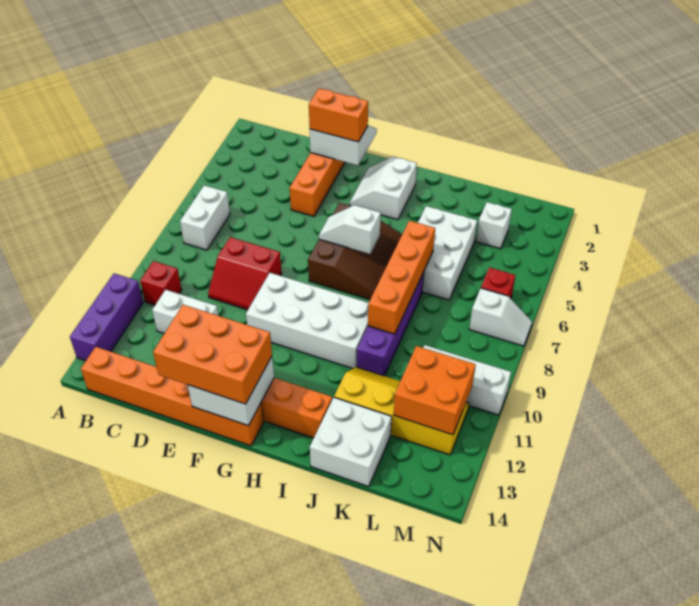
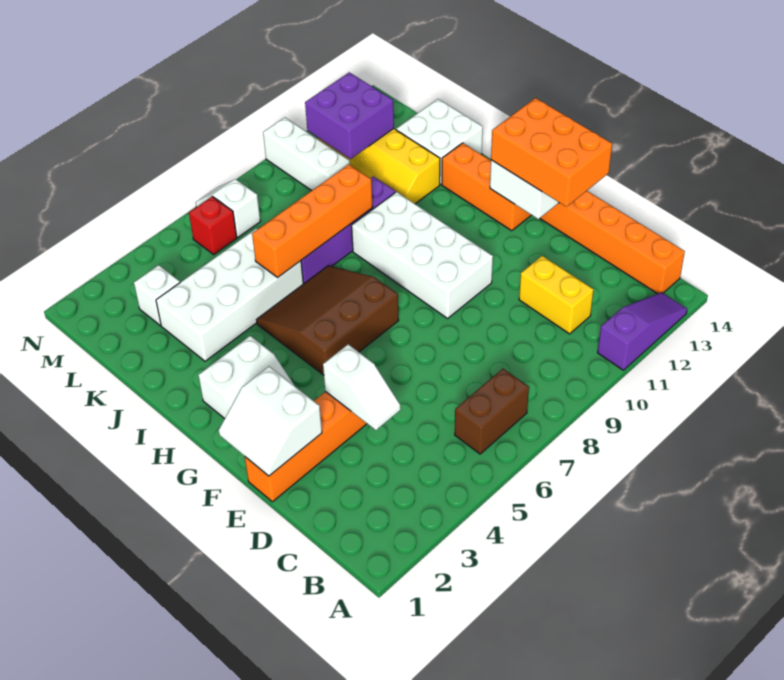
purple 1x3 brick [70,273,143,361] -> purple 1x3 slope [598,293,687,370]
white 1x2 brick [180,185,230,250] -> brown 1x2 brick [455,369,529,454]
red 1x1 brick [140,261,182,305] -> none
white 1x2 brick [152,290,218,333] -> yellow 1x2 brick [519,256,594,334]
red 2x2 slope [208,237,282,310] -> none
orange 1x2 brick [309,88,368,142] -> none
white 1x2 slope [319,205,381,254] -> white 1x2 slope moved to [323,344,401,430]
white 2x3 brick [418,206,477,300] -> white 2x4 brick [156,228,303,361]
orange 2x2 brick [394,346,476,435] -> purple 2x2 brick [305,72,394,159]

